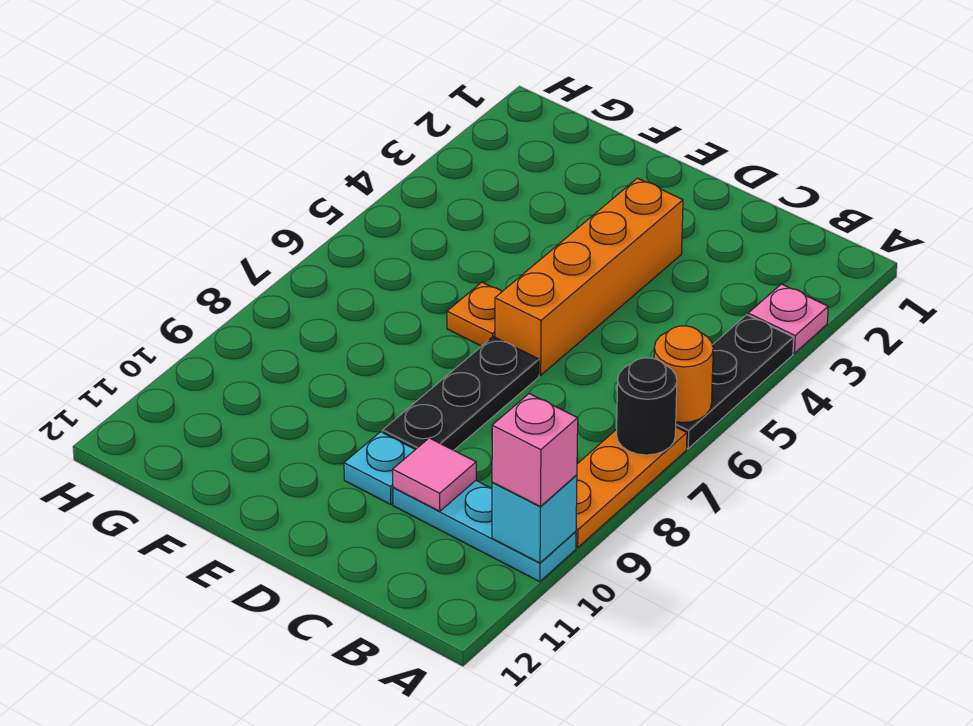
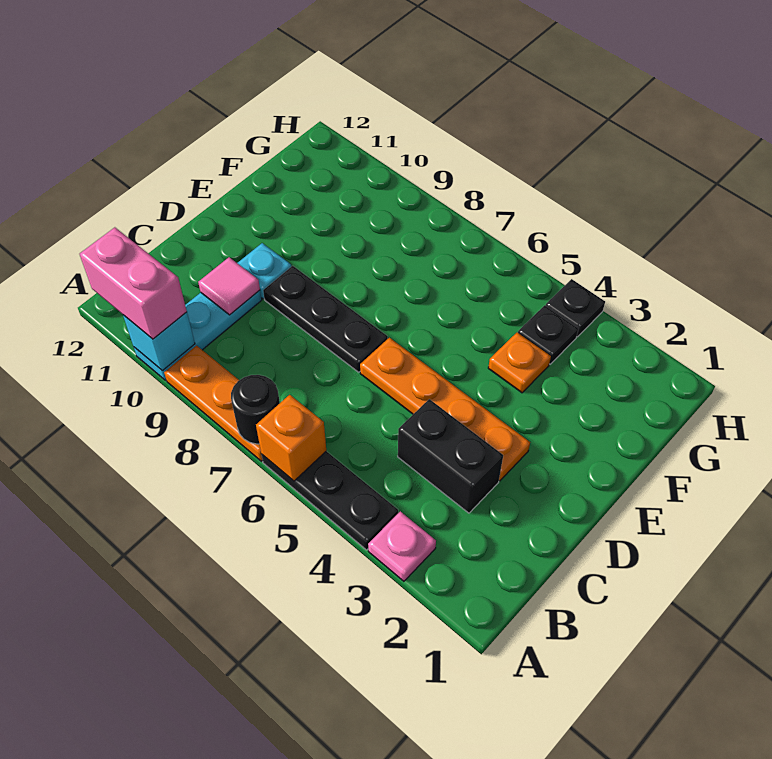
orange 1x1 round brick [654,326,713,423] -> orange 1x1 brick [256,395,326,481]
pink 1x1 brick [492,394,578,507] -> pink 1x2 brick [80,227,187,339]
none -> black 1x2 brick [398,399,503,513]
orange 1x4 brick [495,178,683,375] -> orange 1x4 plate [360,338,530,481]
orange 1x1 plate [447,282,502,346] -> orange 1x1 plate moved to [488,333,551,393]
none -> black 1x1 plate [518,305,579,364]
none -> black 1x1 plate [546,279,605,337]

